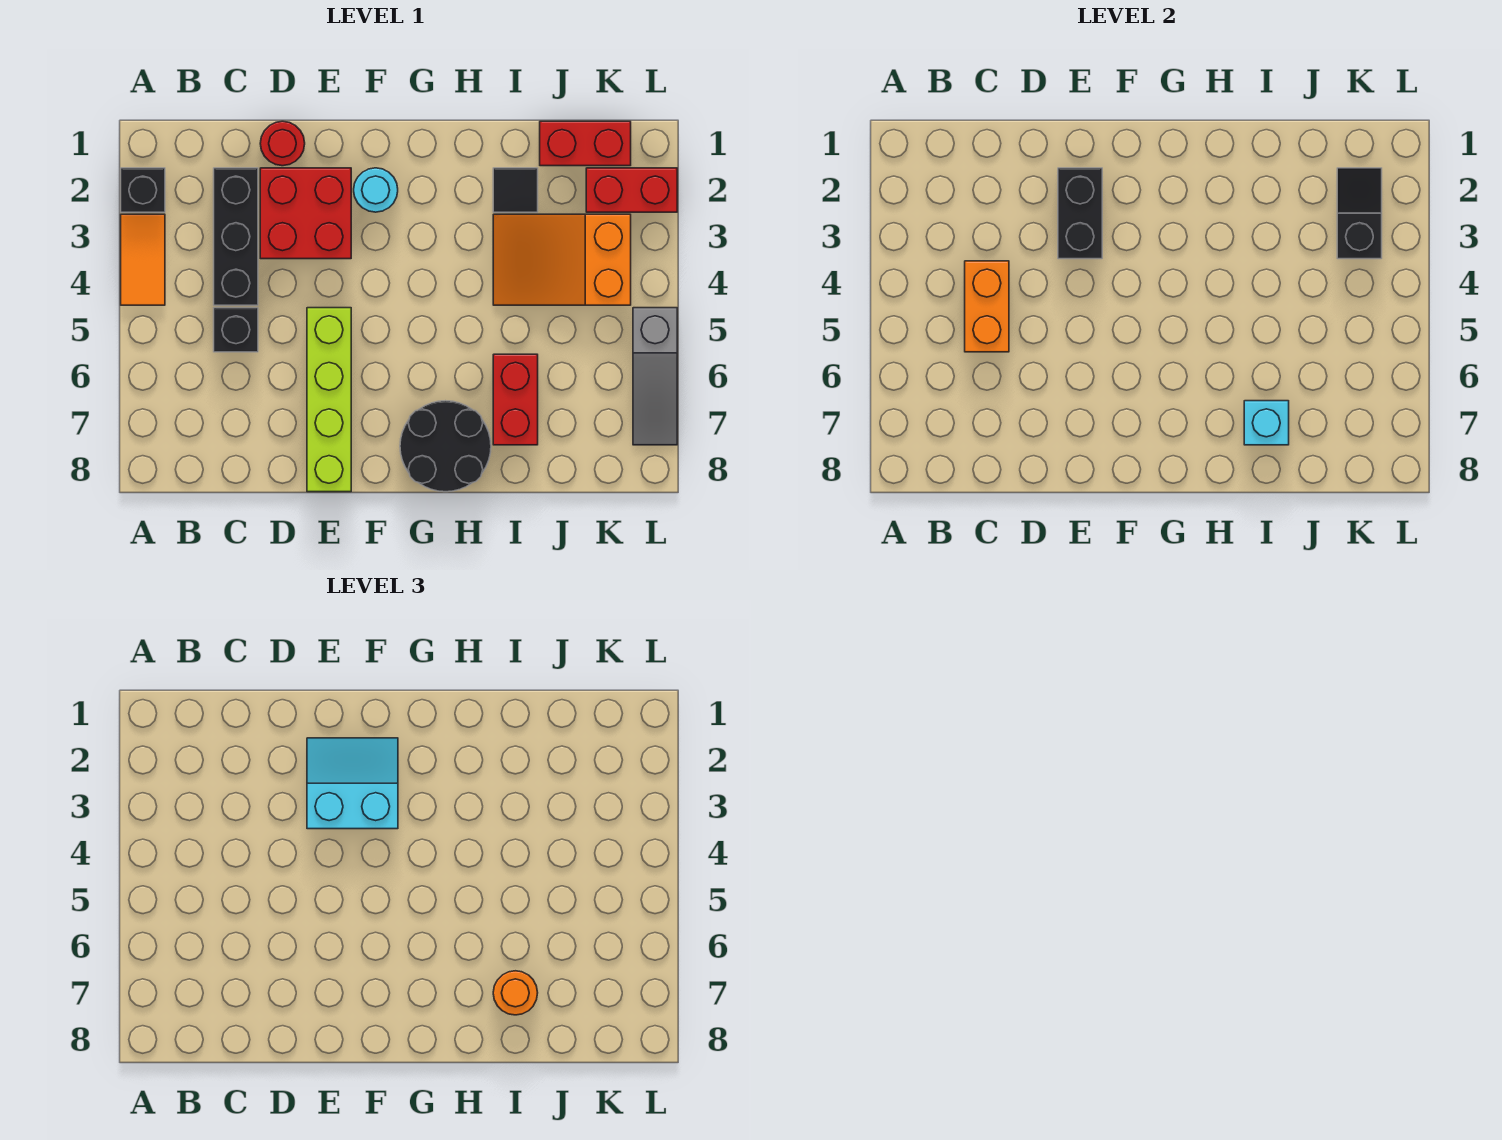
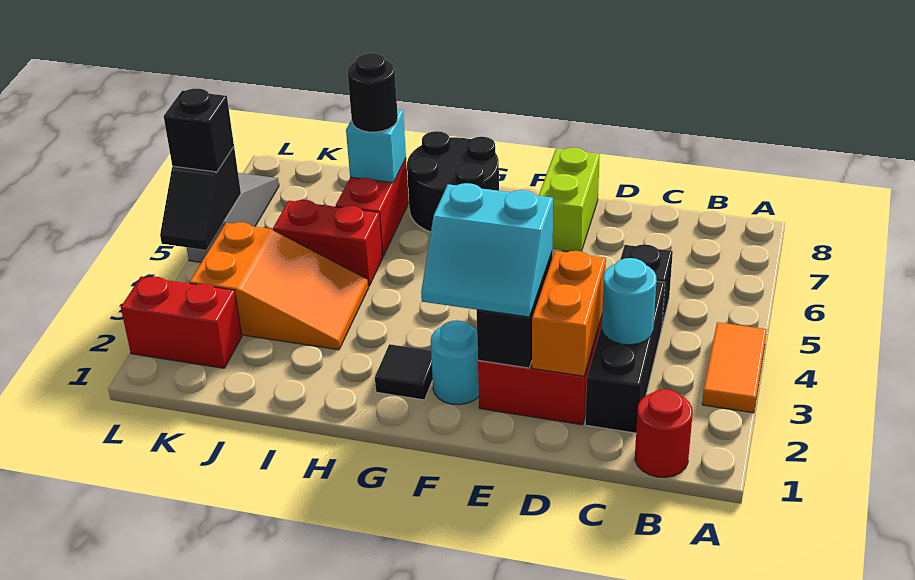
black 1x1 brick [121,168,165,212] -> black 1x1 brick moved to [164,88,234,172]
none -> cyan 1x1 round brick [602,258,657,345]
orange 1x2 brick [965,261,1009,352] -> orange 1x2 brick moved to [532,251,606,376]
red 1x1 round brick [260,121,305,166] -> red 1x1 round brick moved to [635,389,693,477]
lime 1x4 brick [307,308,351,492] -> lime 1x2 brick [539,148,600,252]
black 1x1 tile [493,168,538,212] -> black 1x1 tile moved to [375,344,433,400]
orange 1x1 round brick [493,971,538,1015] -> black 1x1 round brick [348,53,398,132]
red 1x2 brick [540,121,631,166] -> red 1x2 brick moved to [273,200,383,286]
black 1x2 slope [1337,168,1382,259] -> black 1x2 slope moved to [160,147,241,250]

